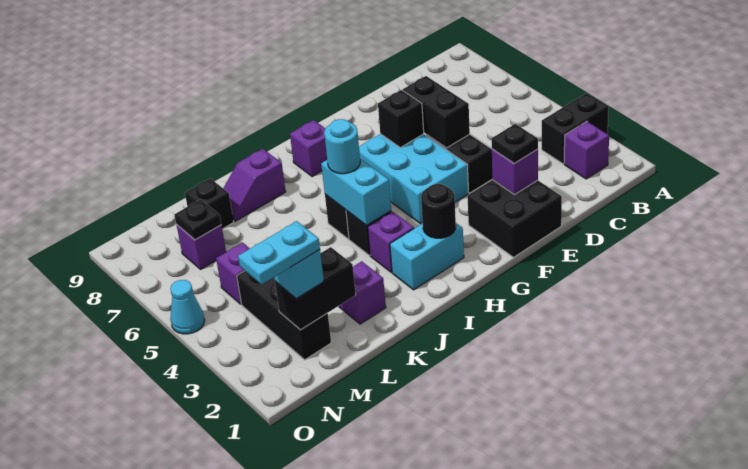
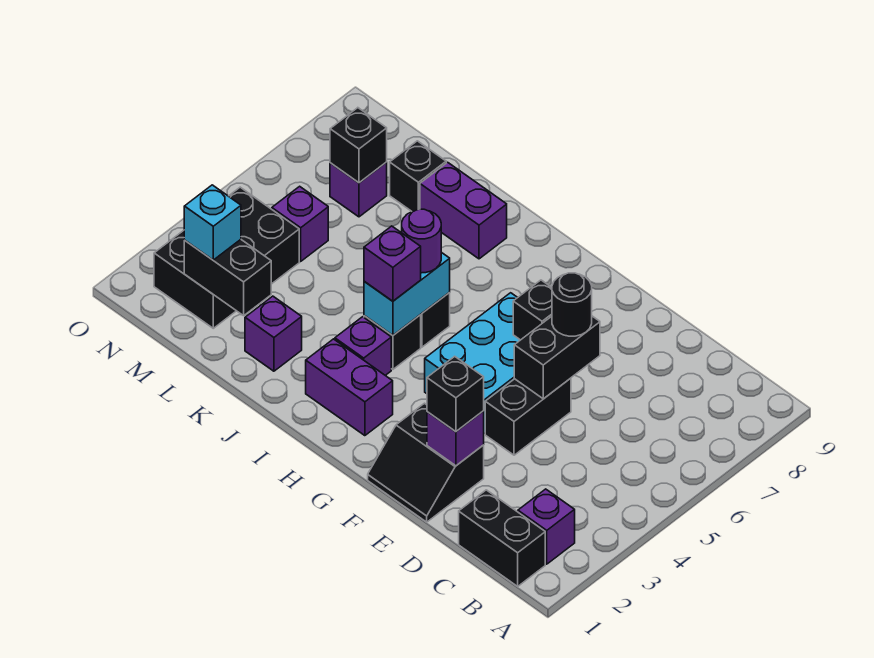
black 1x2 brick [542,93,609,164] -> black 1x2 brick moved to [459,490,545,586]
black 2x2 brick [468,180,562,257] -> black 2x2 slope [368,403,484,522]
black 1x1 plate [491,124,538,163] -> black 1x1 brick [427,356,484,432]
cyan 1x2 brick [390,223,464,290] -> purple 1x2 brick [306,339,393,436]
black 1x1 round brick [421,184,456,238] -> black 1x1 round brick moved to [552,273,592,336]
purple 1x1 brick [290,120,327,177] -> purple 1x1 brick moved to [364,226,421,301]
cyan 1x1 round brick [324,119,360,174] -> purple 1x1 round brick [402,209,441,273]
purple 1x2 slope [223,149,286,221] -> purple 1x2 brick [420,162,507,259]
black 1x3 brick [237,271,331,360] -> black 2x3 brick [154,187,299,328]
cyan 1x2 plate [238,221,320,285] -> none
black 1x1 plate [175,199,221,240] -> black 1x1 brick [330,108,387,183]
cyan 1x1 cone [170,280,205,334] -> none

